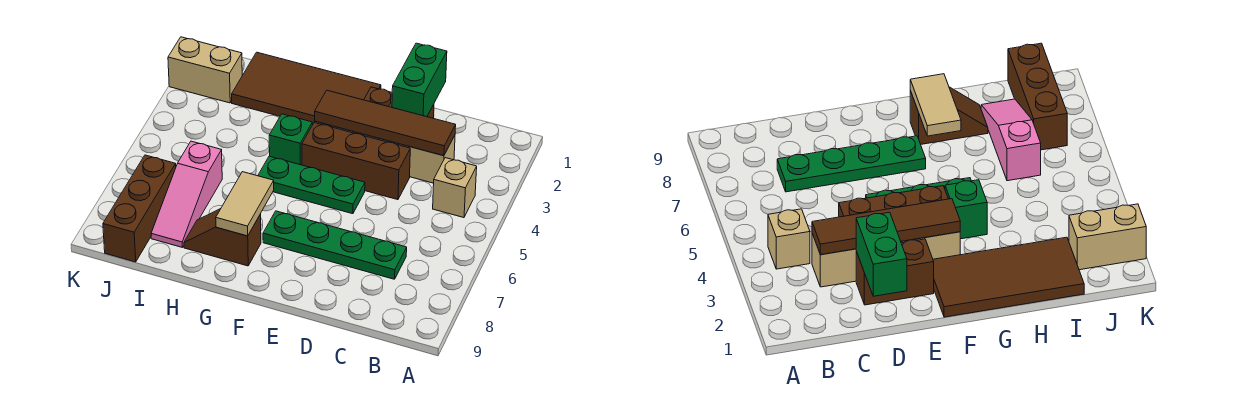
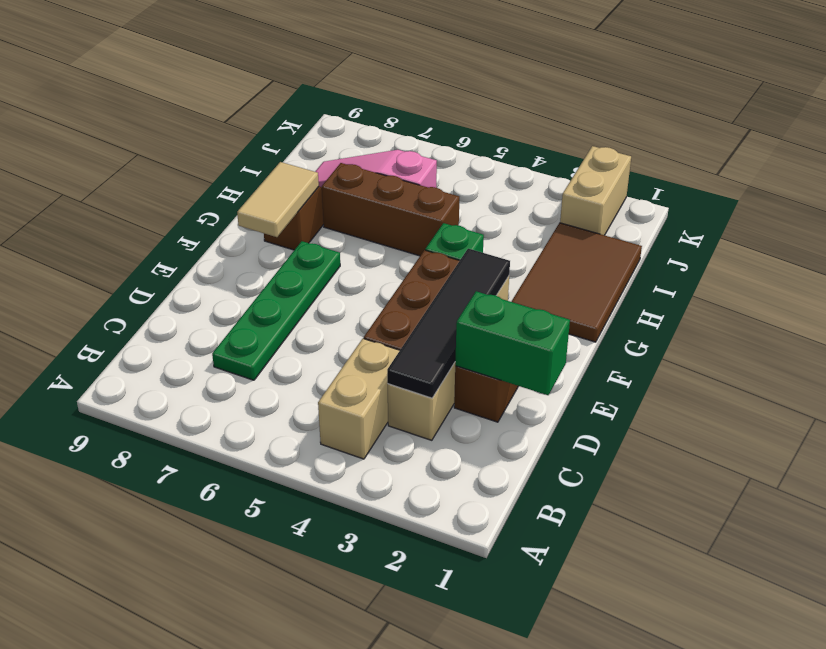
tan 1x1 brick [433,158,477,218] -> tan 1x2 brick [318,338,400,459]
brown 1x4 tile [315,90,456,156] -> black 1x4 tile [387,249,510,398]
green 1x3 plate [258,156,365,214] -> none
brown 2x4 tile [232,52,381,125] -> brown 2x3 tile [511,223,642,342]
tan 1x2 tile [216,172,274,236] -> tan 1x2 tile turned to [237,162,319,237]
brown 1x3 brick [103,155,176,262] -> brown 1x3 brick moved to [322,163,459,256]

